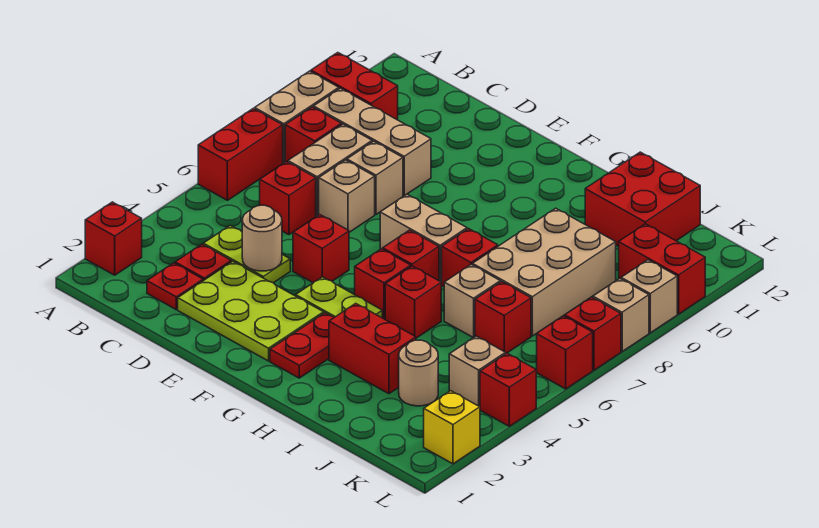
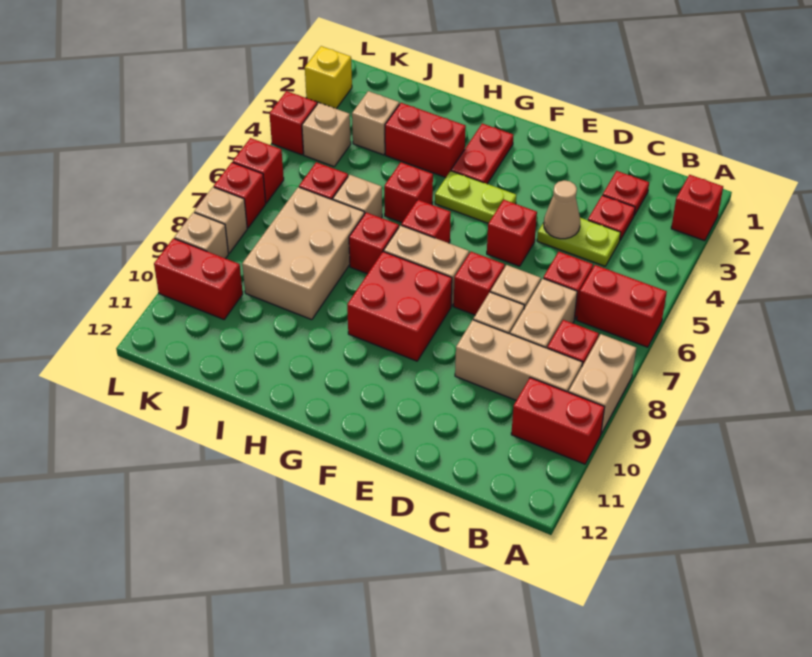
red 1x2 brick [198,109,283,200] -> red 1x2 brick turned to [577,265,667,347]
lime 2x3 plate [178,261,324,361] -> none
tan 1x1 round brick [242,205,282,271] -> tan 1x1 cone [544,180,580,239]
red 1x1 brick [355,249,411,319] -> red 1x1 brick moved to [454,252,505,315]
red 2x2 brick [585,152,700,246] -> red 2x2 brick moved to [347,252,452,361]
tan 1x1 round brick [399,340,438,406] -> tan 1x1 brick [352,91,399,155]

